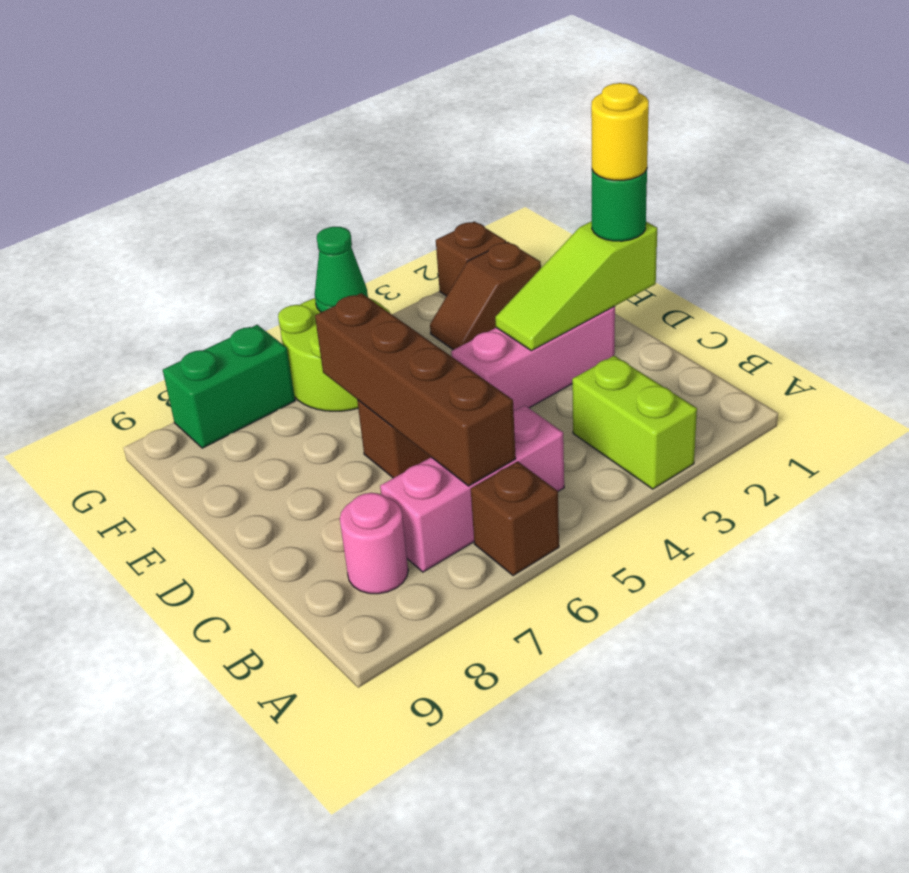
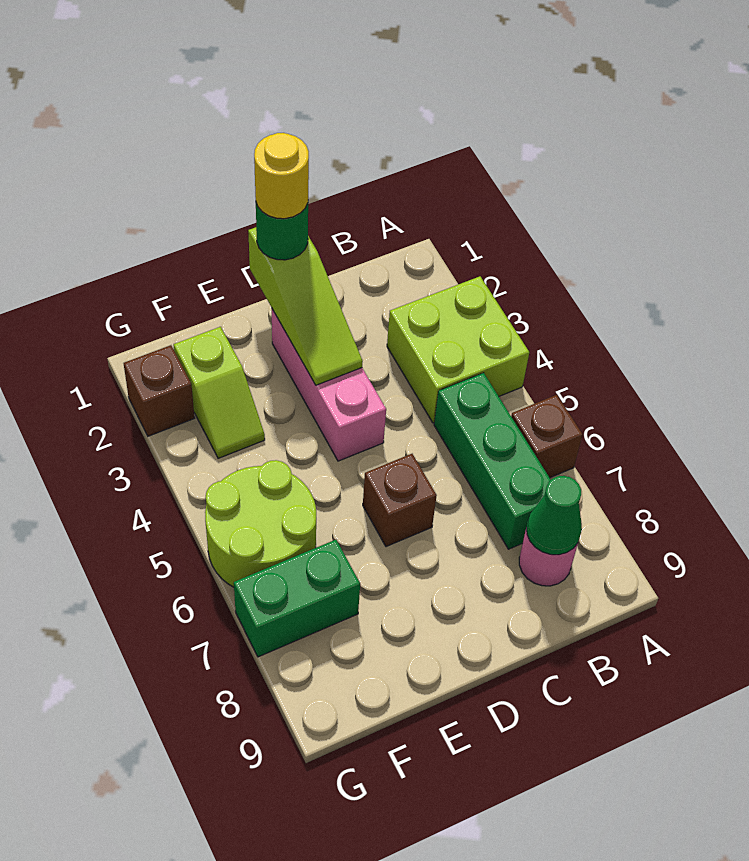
lime 1x2 brick [572,356,697,489] -> lime 2x2 brick [387,276,529,423]
pink 1x3 brick [380,405,564,572] -> green 1x3 brick [434,373,551,549]
brown 1x4 brick [315,293,516,486] -> none
brown 1x2 slope [430,242,541,350] -> lime 1x2 slope [174,327,265,458]
green 1x1 cone [315,227,368,312] -> green 1x1 cone moved to [527,476,582,555]
green 1x2 brick [163,325,295,448] -> green 1x2 brick turned to [234,540,360,657]

